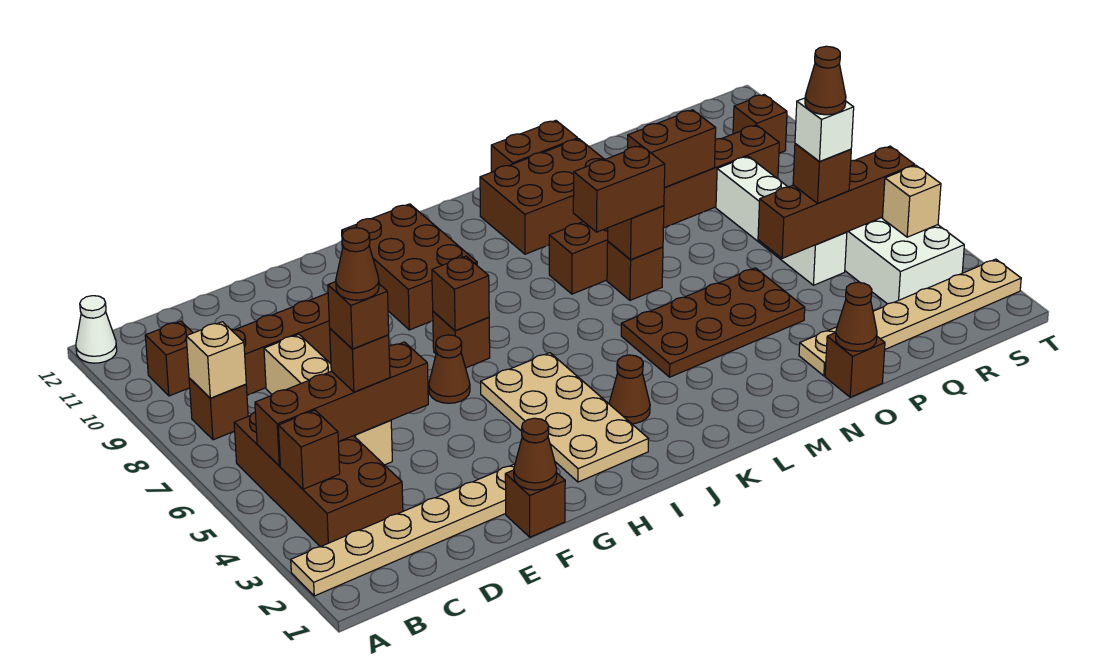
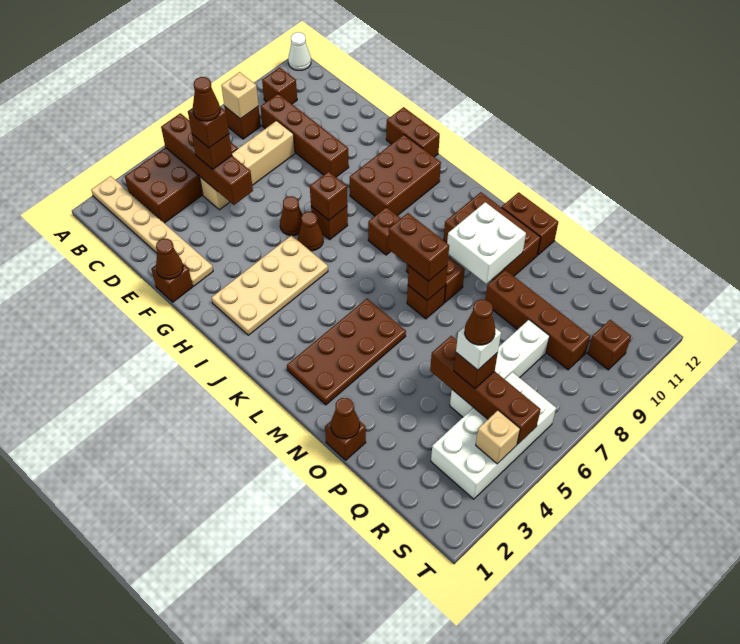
brown 1x1 brick [278,410,340,489] -> brown 1x1 brick moved to [368,207,401,255]
brown 1x1 cone [609,355,650,424] -> brown 1x1 cone moved to [298,212,323,251]
brown 2x4 plate [621,268,805,377] -> brown 2x4 plate turned to [287,299,406,405]
none -> white 2x2 brick [447,202,526,284]
tan 1x6 plate [799,259,1021,376] -> none
brown 1x2 brick [628,110,716,188] -> brown 1x2 brick moved to [386,107,440,157]

